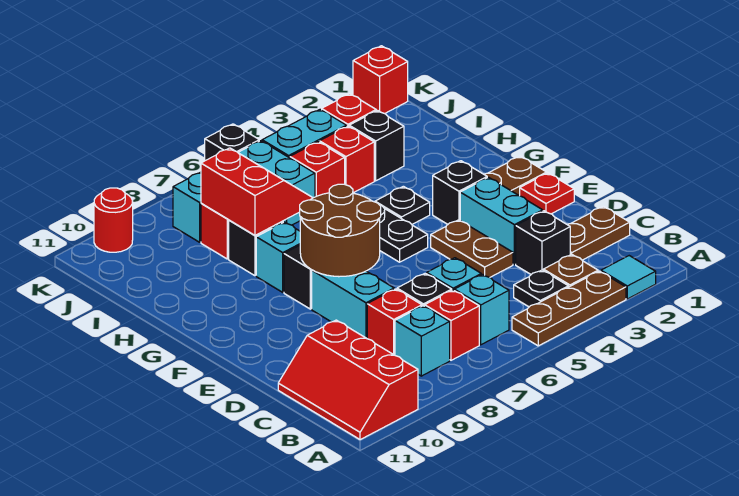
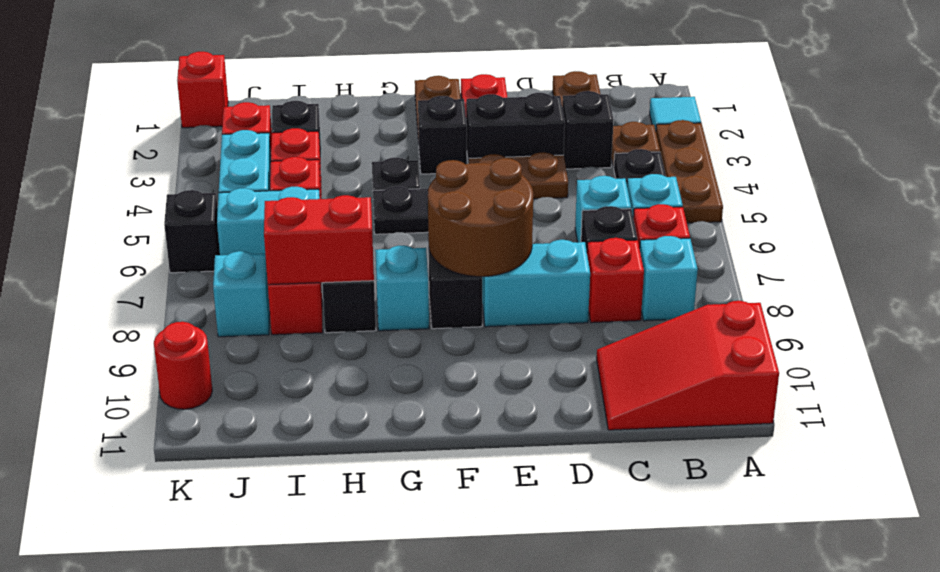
red 2x3 slope [278,320,418,440] -> red 2x3 slope turned to [597,301,779,430]
cyan 1x2 brick [460,177,543,264] -> black 1x2 brick [466,93,565,164]

